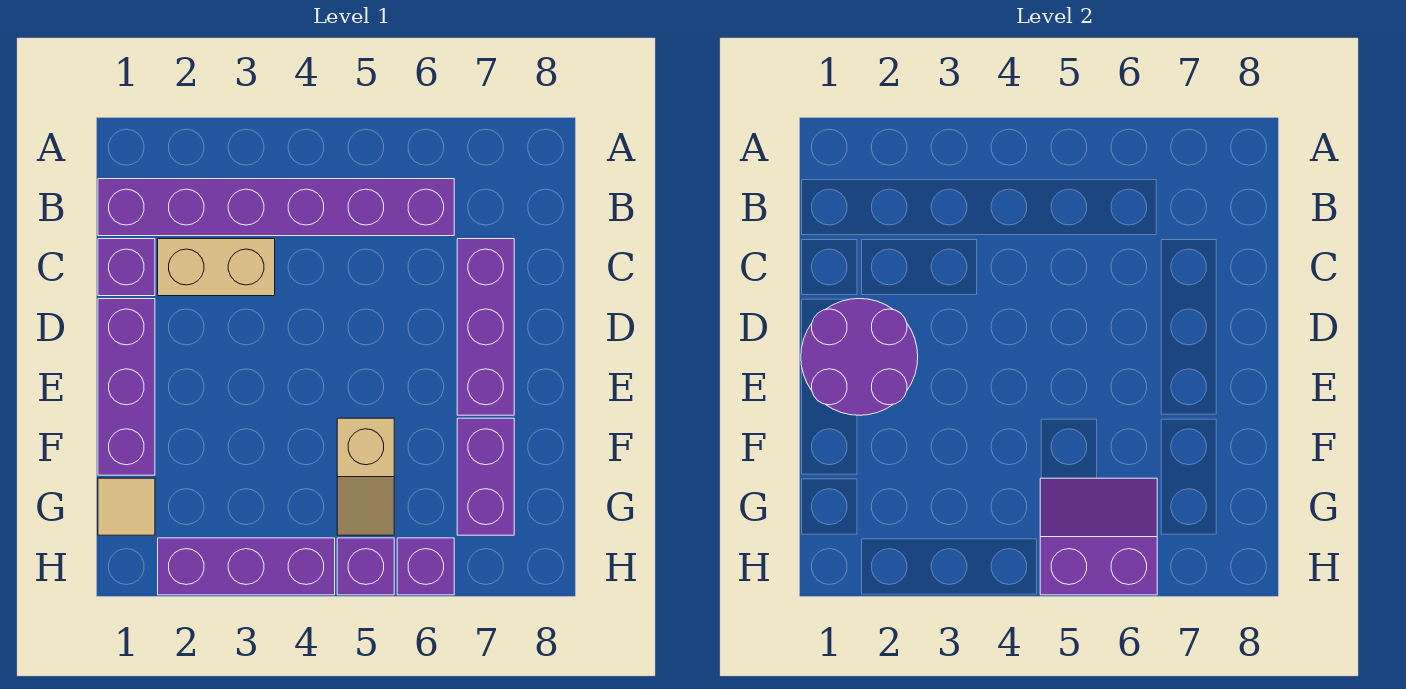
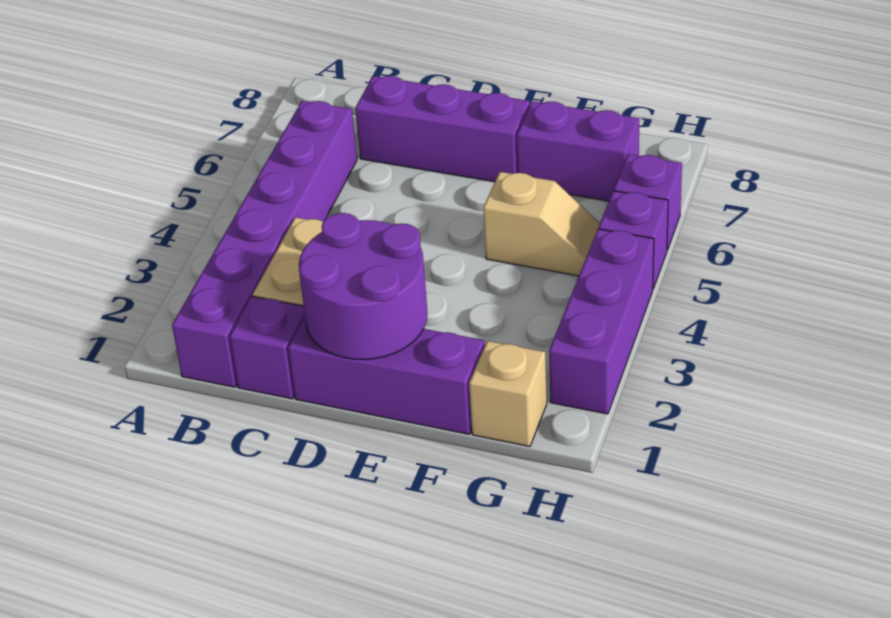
tan 1x1 tile [98,478,155,535] -> tan 1x1 brick [469,341,547,447]
purple 2x2 slope [1040,478,1157,595] -> none

